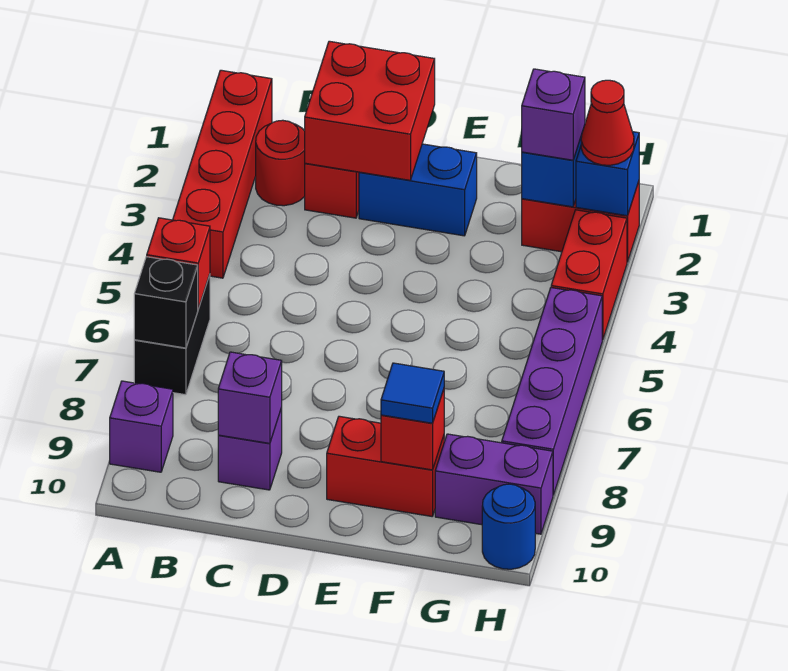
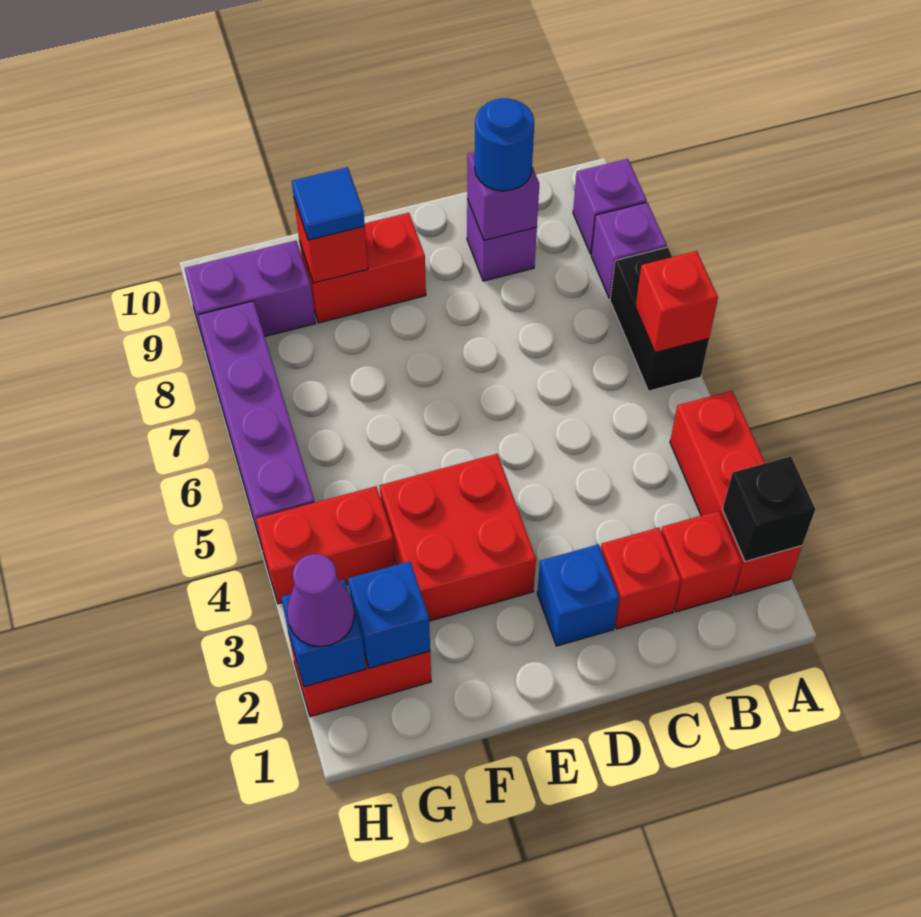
red 1x4 brick [173,70,272,278] -> red 1x3 brick [670,391,802,595]
black 1x1 brick [134,257,198,348] -> black 1x1 brick moved to [722,456,815,562]
red 1x1 round brick [256,120,305,206] -> red 1x1 brick [661,511,742,612]
red 2x2 brick [305,41,435,180] -> red 2x2 brick moved to [380,454,536,621]
blue 1x2 brick [359,144,477,236] -> blue 1x1 brick [537,545,619,646]
purple 1x1 brick [522,69,585,160] -> purple 1x1 brick moved to [591,202,667,298]
red 1x1 cone [581,80,634,165] -> purple 1x1 cone [287,554,354,647]
red 1x2 brick [551,210,627,340] -> red 1x2 brick turned to [256,486,395,604]
blue 1x1 round brick [482,484,535,569] -> blue 1x1 round brick moved to [475,98,534,191]

